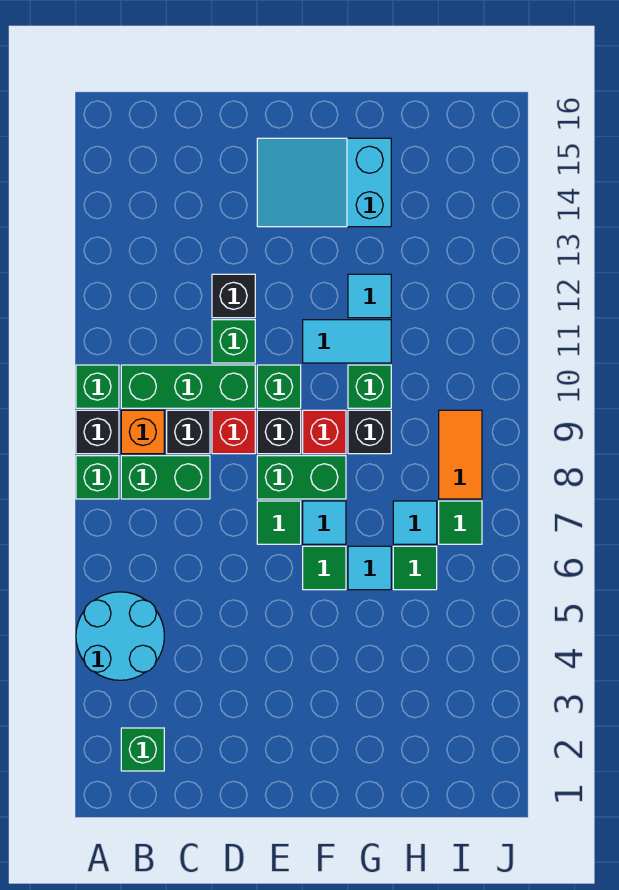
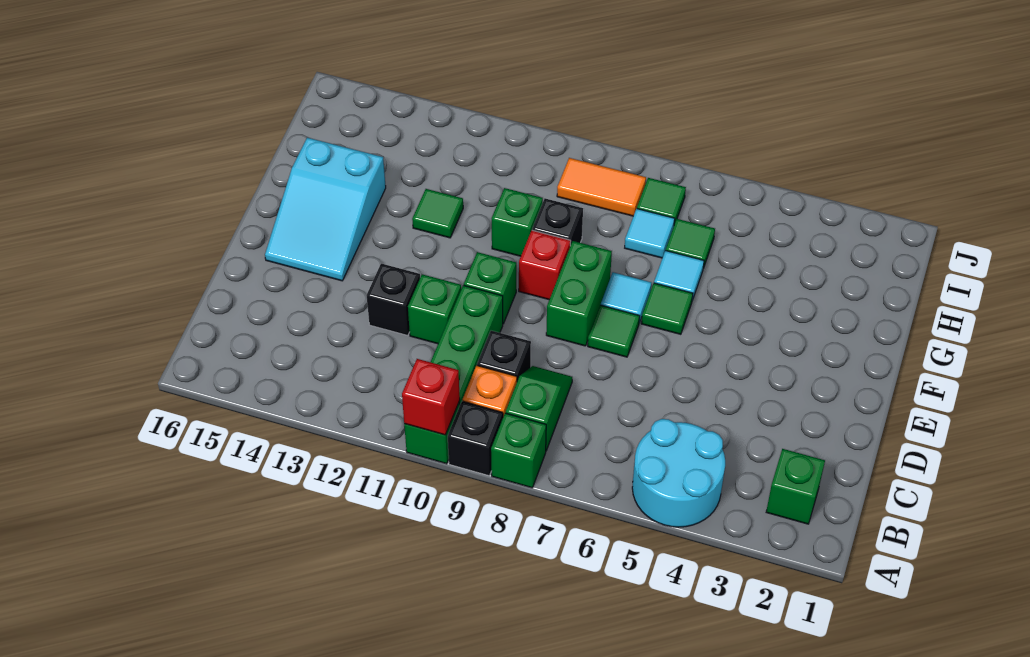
green 1x2 brick [121,456,210,499] -> green 1x2 slope [506,366,572,450]
red 1x1 brick [212,410,255,454] -> red 1x1 brick moved to [402,359,460,435]
black 1x1 brick [257,410,301,454] -> none
cyan 1x2 tile [303,320,391,363] -> none
cyan 1x1 tile [348,274,391,318] -> green 1x1 tile [412,189,463,238]

